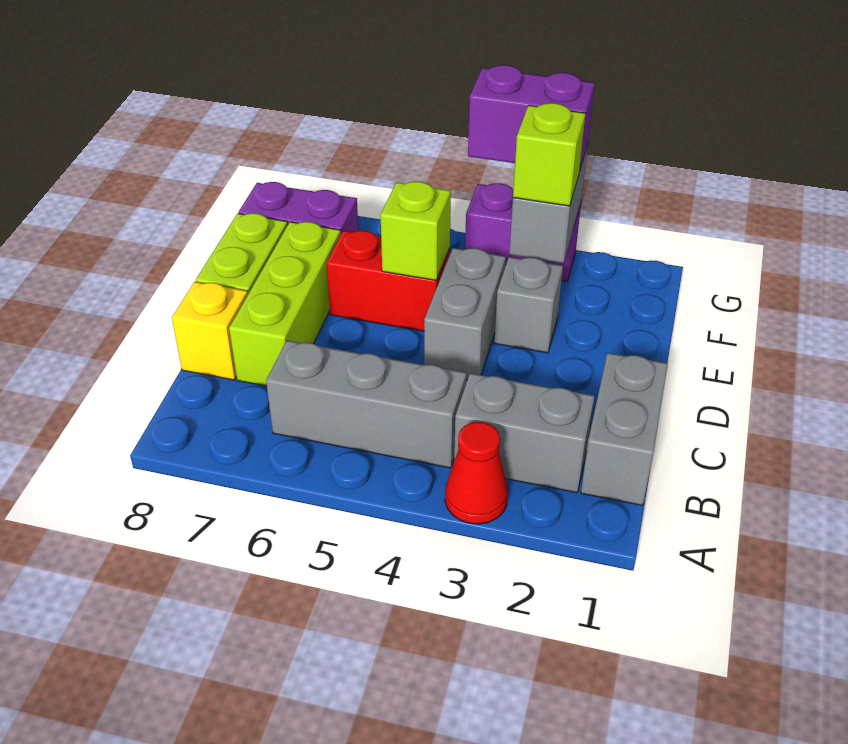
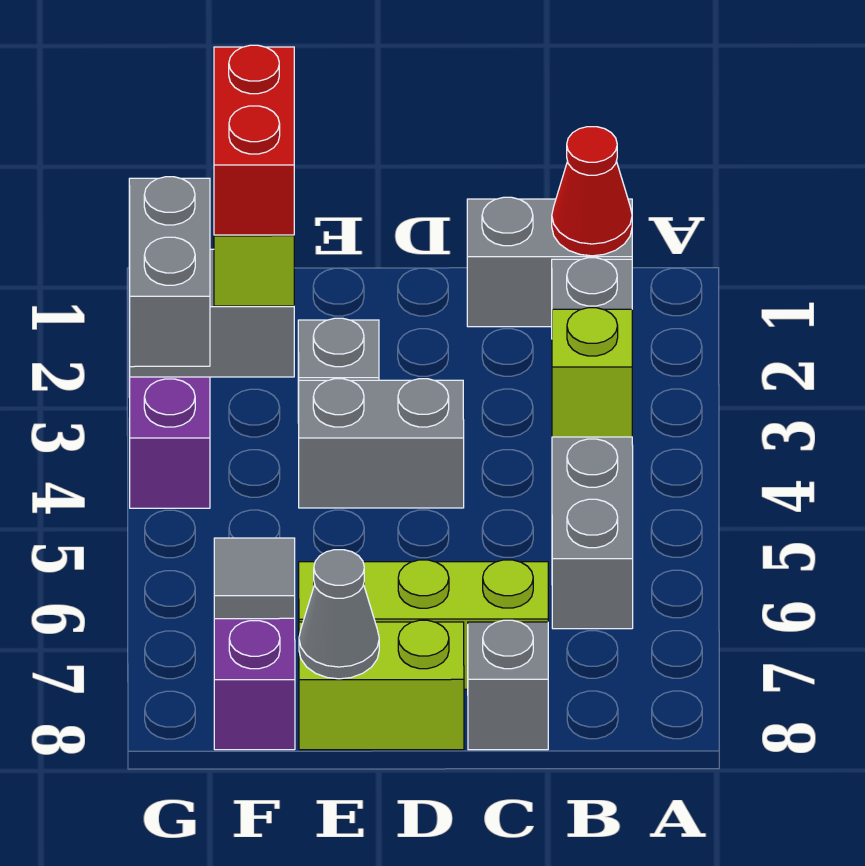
red 1x1 cone [445,422,508,524] -> red 1x1 cone moved to [552,127,632,256]
yellow 1x1 brick [172,282,248,380] -> grey 1x1 brick [468,620,548,750]
red 1x2 brick [326,230,450,331] -> red 1x2 brick moved to [214,45,294,235]
lime 1x1 brick [381,181,451,280] -> lime 1x1 brick moved to [552,308,632,437]
none -> grey 1x1 cone [299,550,379,679]
none -> grey 1x1 tile [214,538,295,619]
purple 1x2 brick [468,65,595,171] -> grey 1x2 brick [129,177,210,367]

